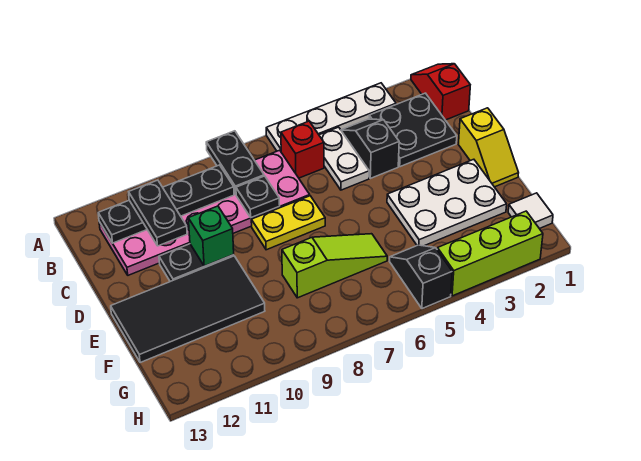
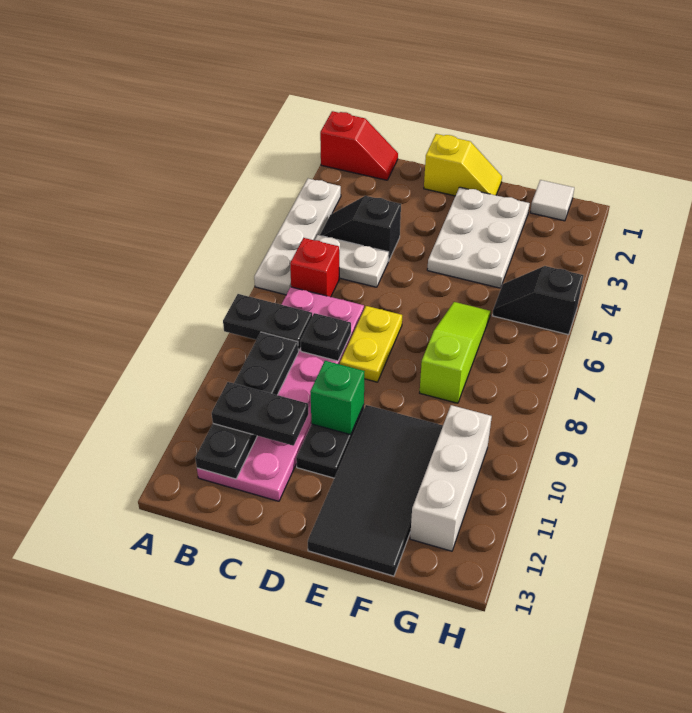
red 1x2 slope [411,64,470,120] -> red 1x2 slope turned to [320,111,398,180]
black 2x2 plate [369,93,457,167] -> none
none -> white 1x3 brick [410,405,492,551]
lime 1x3 brick [437,211,543,296] -> none

